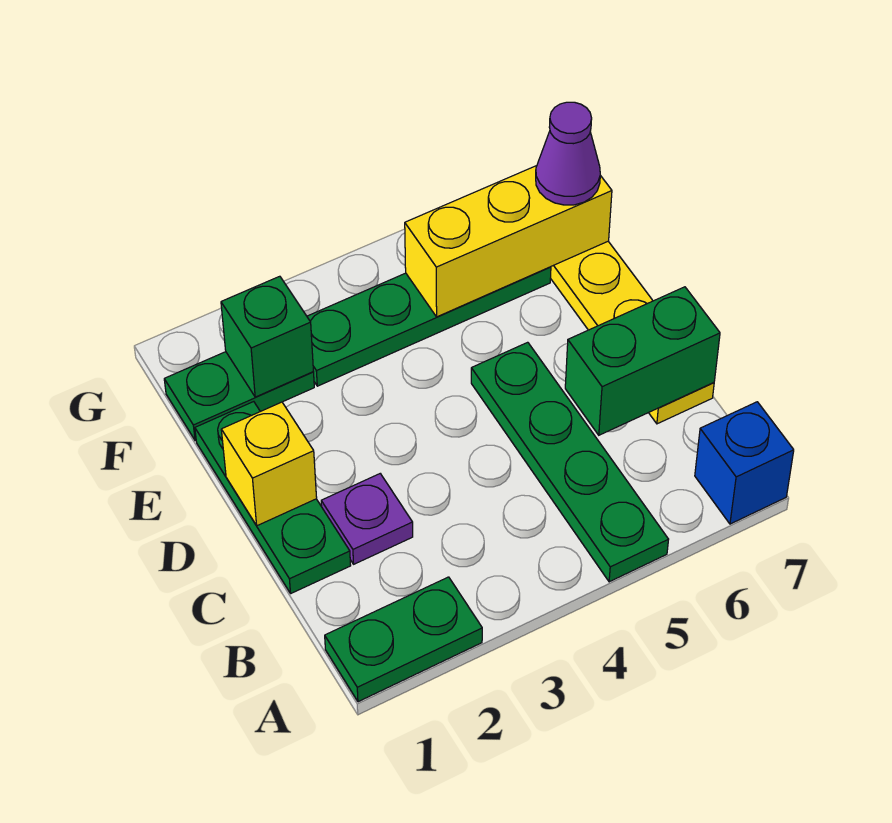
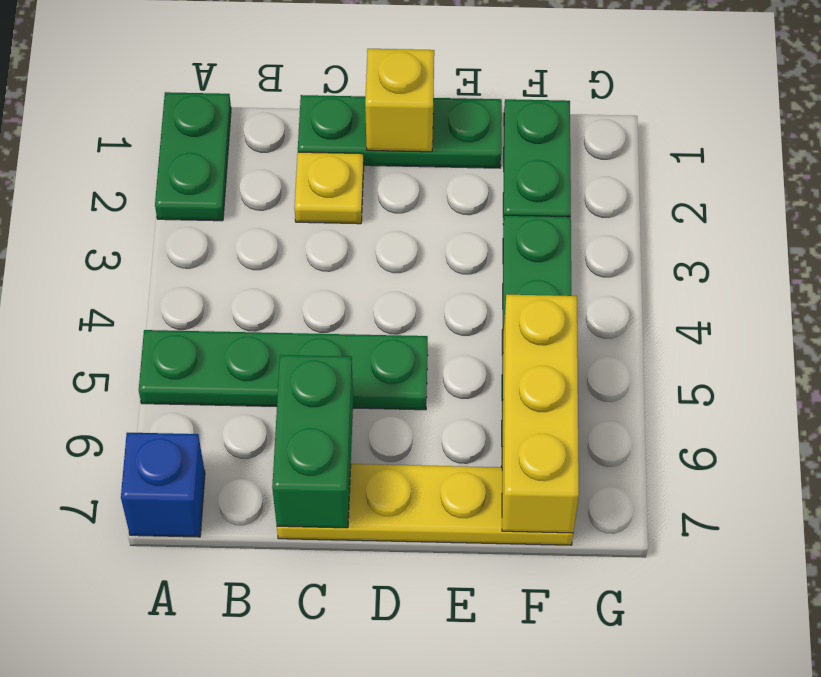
purple 1x1 plate [321,474,413,564] -> yellow 1x1 plate [294,152,364,224]
green 1x1 brick [221,276,313,397] -> none
purple 1x1 cone [536,102,600,205] -> none

